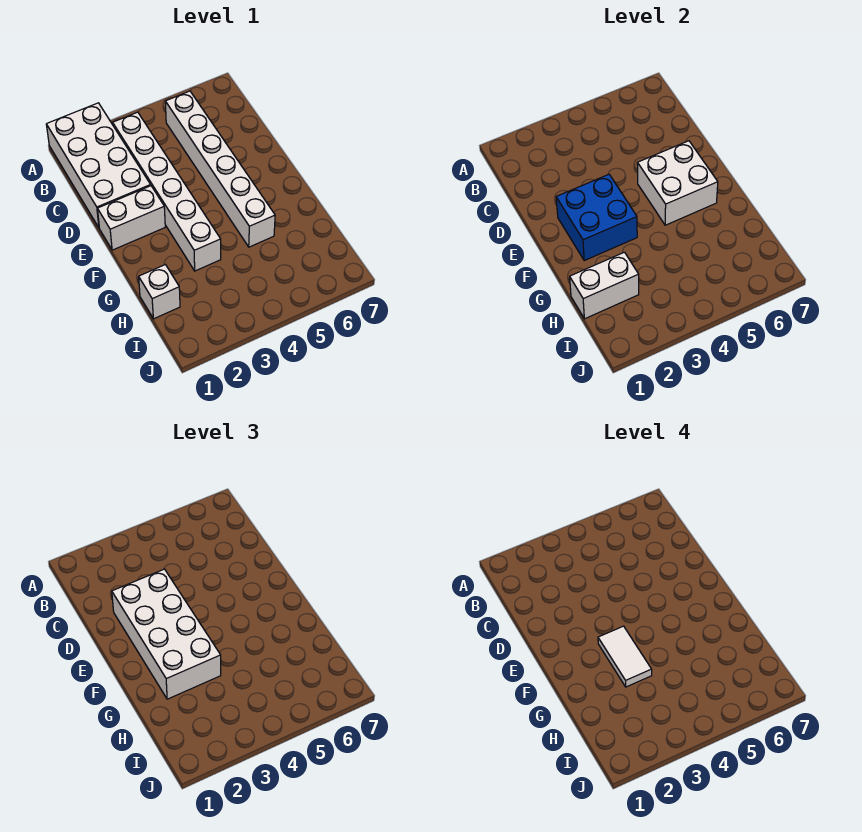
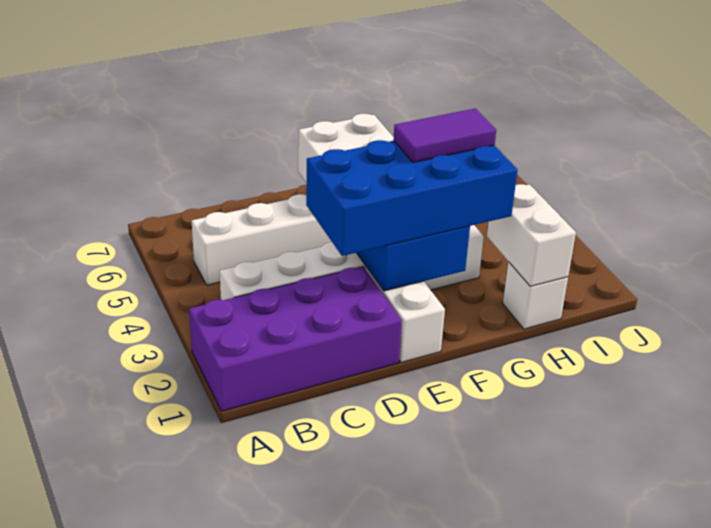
white 2x4 brick [46,103,151,227] -> purple 2x4 brick [189,267,402,411]
white 2x4 brick [112,569,221,699] -> blue 2x4 brick [306,140,518,256]
white 1x2 tile [598,626,652,687] -> purple 1x2 tile [393,108,496,162]

